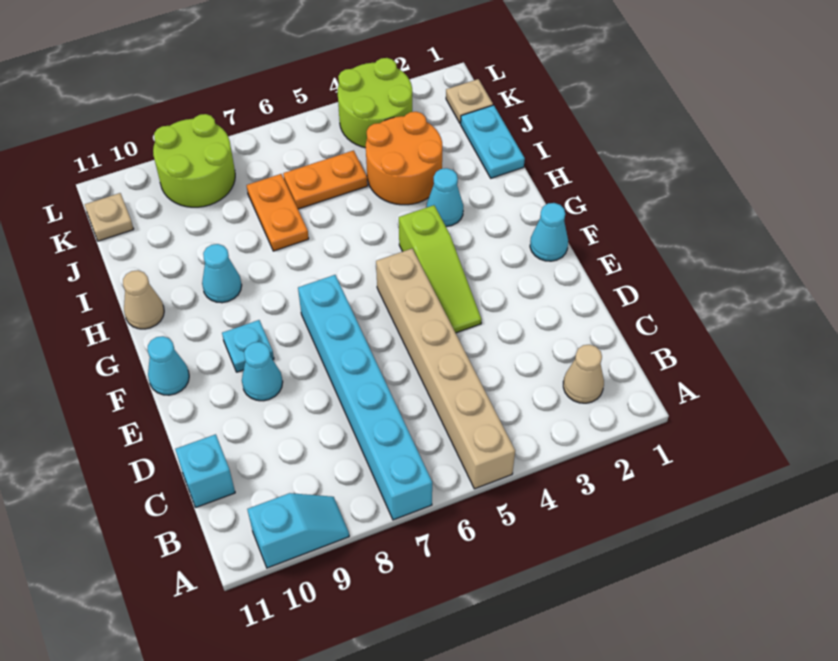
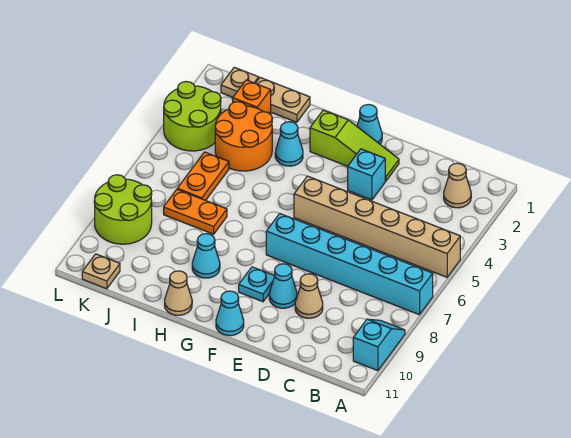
cyan 1x1 brick [175,434,235,507] -> cyan 1x1 brick moved to [348,149,385,200]
none -> tan 1x1 cone [295,274,323,318]
lime 1x3 slope [399,205,482,333] -> lime 1x3 slope moved to [310,110,399,181]
cyan 1x2 plate [461,105,525,178] -> tan 1x2 plate [255,78,310,122]
none -> orange 1x1 brick [233,80,271,114]

